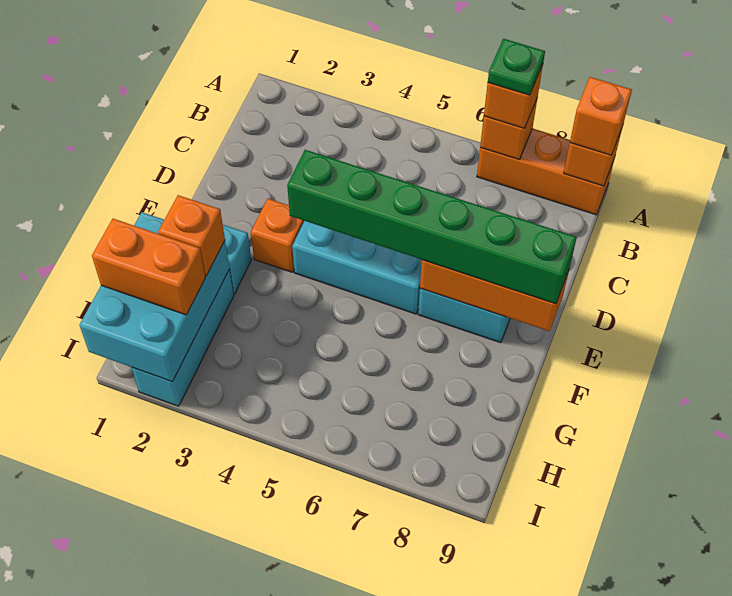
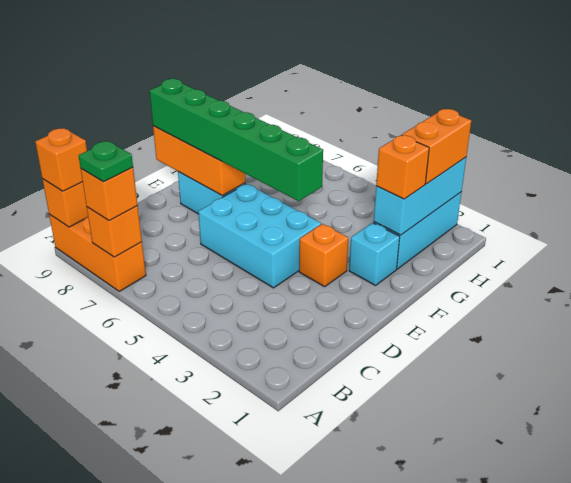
cyan 2x3 brick [79,212,229,381] -> cyan 1x3 brick [374,157,466,235]
orange 1x2 brick [92,219,205,315] -> orange 1x2 brick turned to [402,109,471,184]

